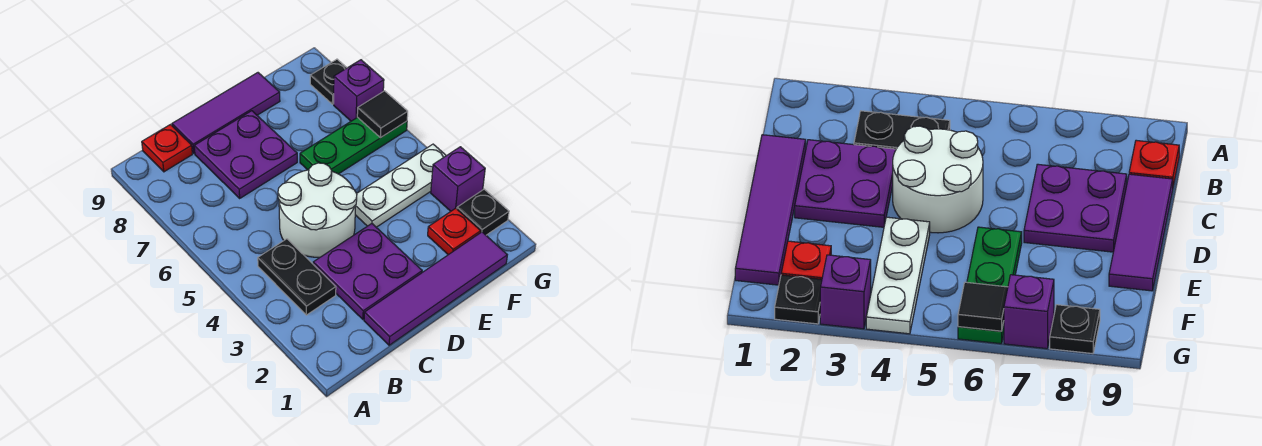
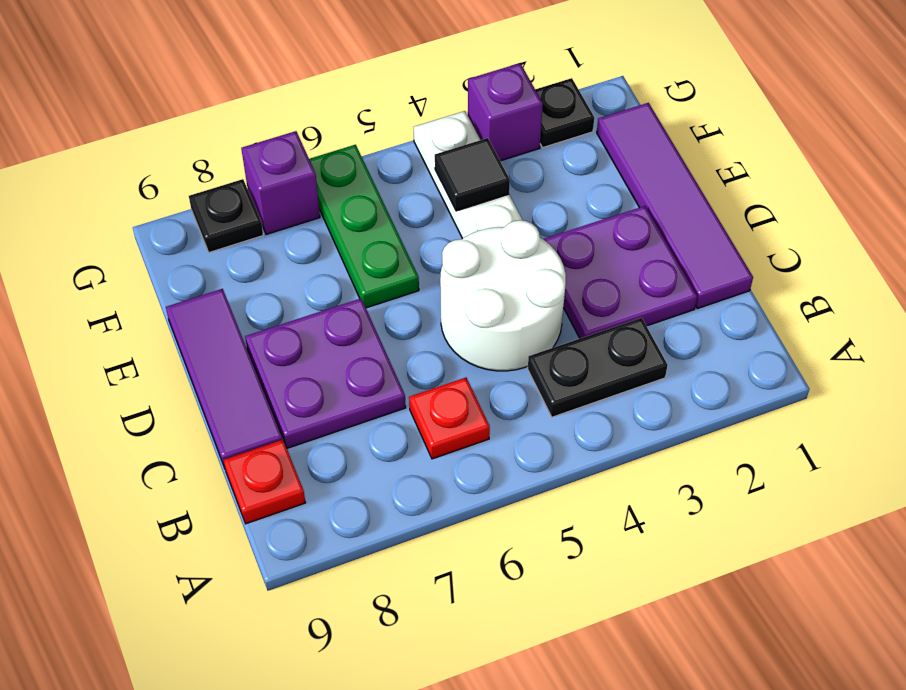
red 1x1 plate [428,208,481,255] -> red 1x1 plate moved to [409,378,490,459]
black 1x1 tile [357,91,408,138] -> black 1x1 tile moved to [435,138,510,211]

